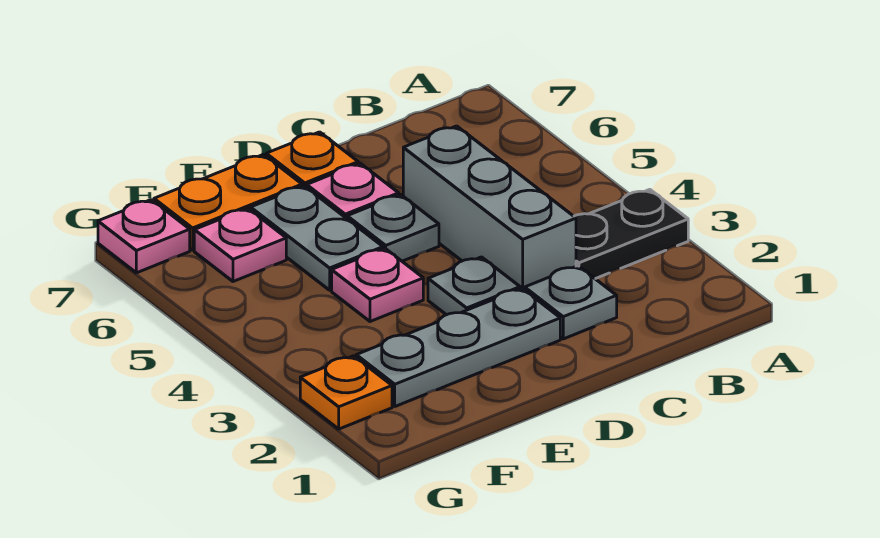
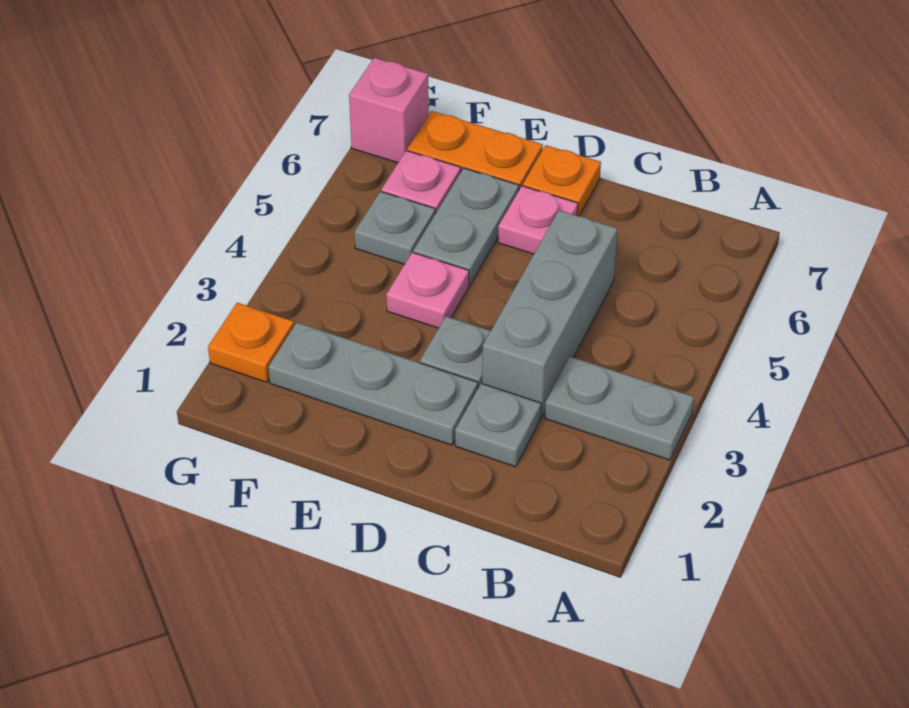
black 1x2 plate [574,189,688,279] -> grey 1x2 plate [545,357,694,460]
grey 1x1 plate [347,195,439,261] -> grey 1x1 plate moved to [355,191,435,264]
pink 1x1 plate [98,200,190,273] -> pink 1x1 brick [349,58,429,163]

